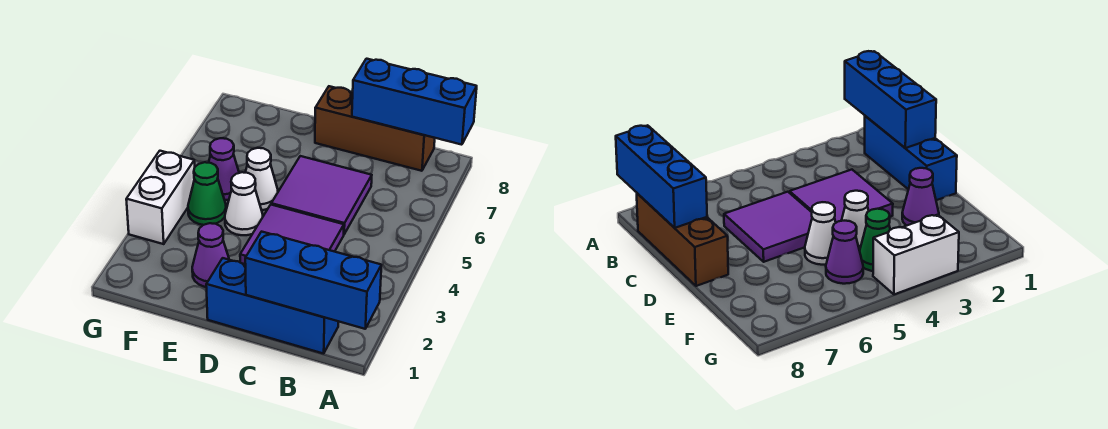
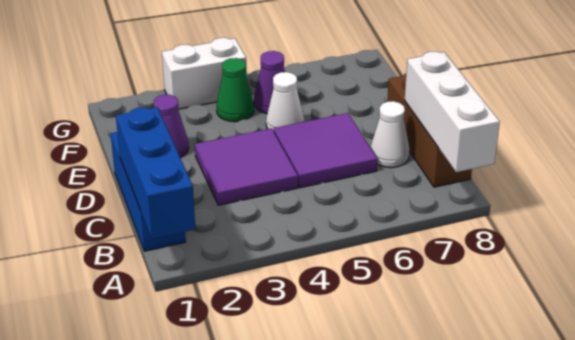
blue 1x3 brick [352,59,477,145] -> white 1x3 brick [405,52,500,172]
white 1x1 cone [225,172,263,235] -> white 1x1 cone moved to [370,101,409,168]

